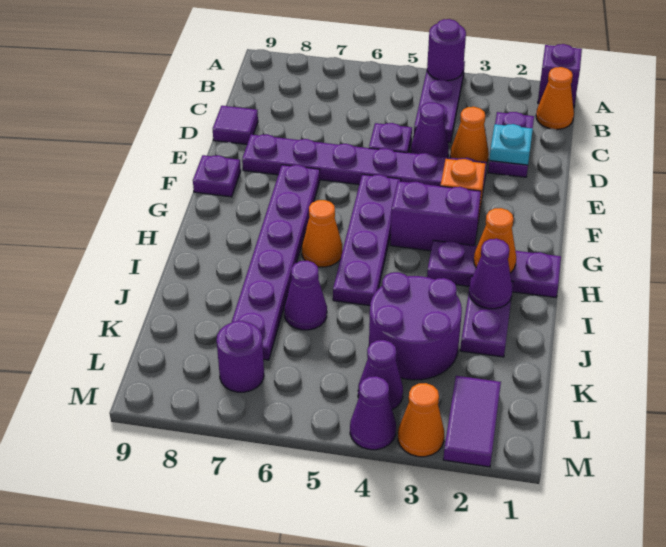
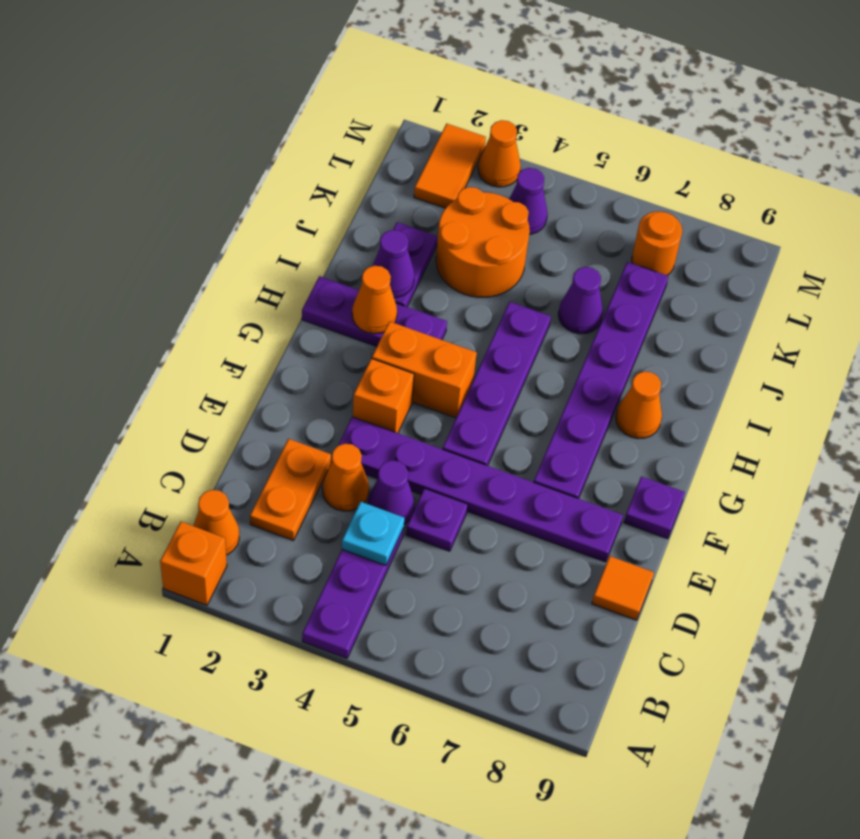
purple 1x1 brick [538,44,582,107] -> orange 1x1 brick [160,522,227,605]
purple 1x1 round brick [427,19,466,81] -> none
purple 1x2 plate [488,112,534,177] -> orange 1x2 plate [250,439,331,541]
cyan 1x1 plate [489,124,533,165] -> cyan 1x1 plate moved to [342,502,404,566]
purple 1x1 tile [213,106,258,144] -> orange 1x1 tile [592,556,654,620]
purple 1x2 brick [390,181,481,251] -> orange 1x2 brick [372,322,477,418]
orange 1x1 cone [302,200,342,267] -> orange 1x1 cone moved to [616,371,662,439]
purple 2x2 round brick [369,272,462,380] -> orange 2x2 round brick [436,187,530,297]
purple 1x2 tile [443,376,501,467] -> orange 1x2 tile [414,124,486,208]
purple 1x1 round brick [217,321,264,392] -> orange 1x1 round brick [632,211,682,275]
purple 1x1 cone [350,376,396,450] -> none

